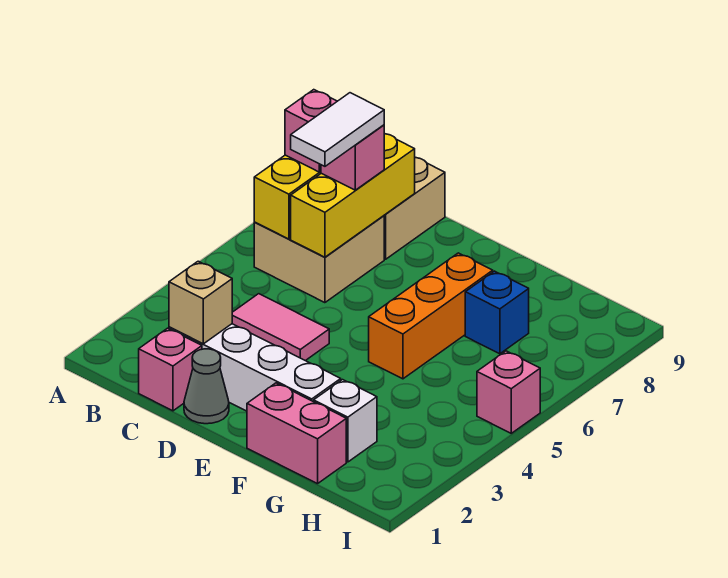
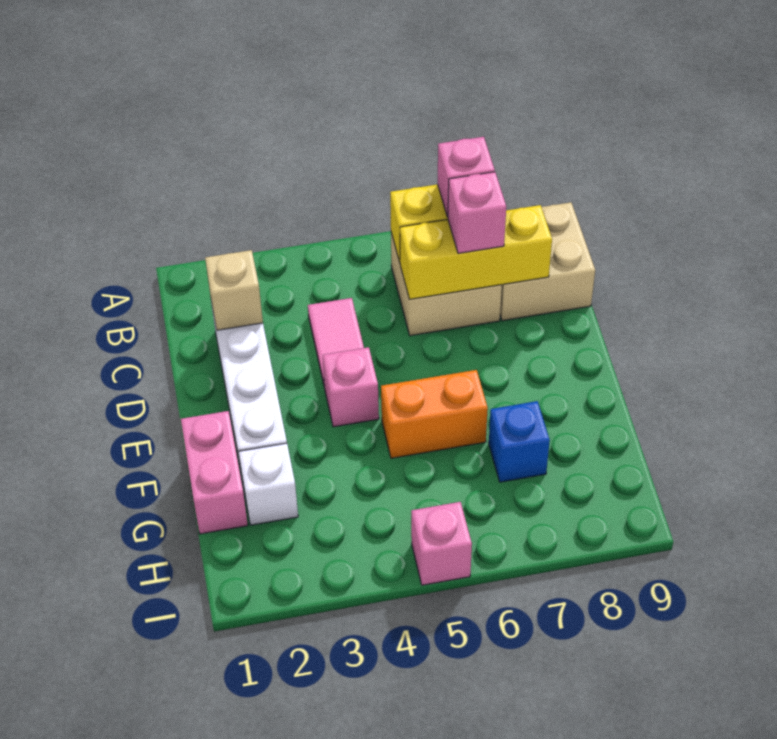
pink 1x1 brick [139,328,202,411] -> pink 1x1 brick moved to [323,347,379,427]
white 1x2 tile [291,93,384,166] -> none
grey 1x1 cone [184,349,229,424] -> none
orange 1x3 brick [369,253,493,379] -> orange 1x2 brick [381,370,488,458]

